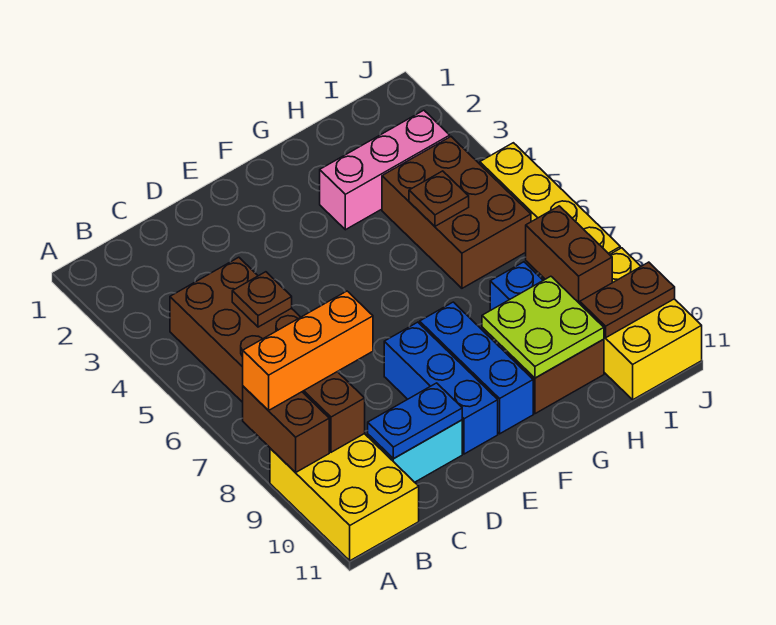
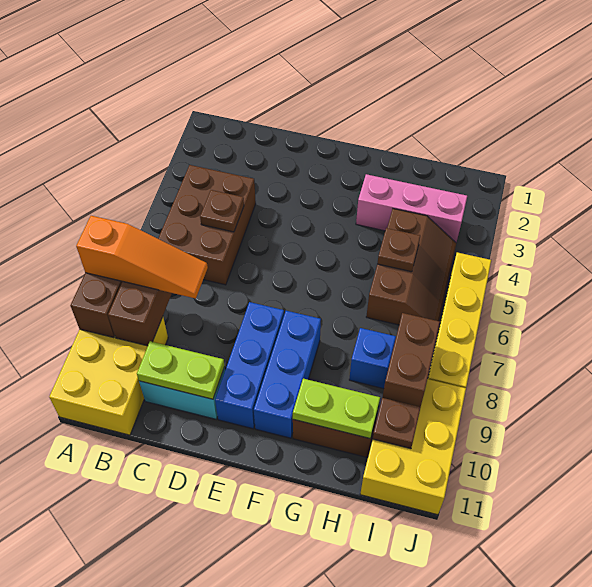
orange 1x3 brick [243,291,373,411] -> orange 1x3 slope [76,216,208,299]
blue 1x2 plate [368,383,462,459] -> lime 1x2 plate [137,341,225,399]
lime 2x2 plate [482,276,604,378] -> lime 1x2 plate [293,379,380,439]
brown 2x3 brick [382,137,531,288] -> brown 2x3 slope [366,209,456,325]
brown 1x2 plate [580,262,675,338] -> brown 1x1 plate [373,398,421,449]

